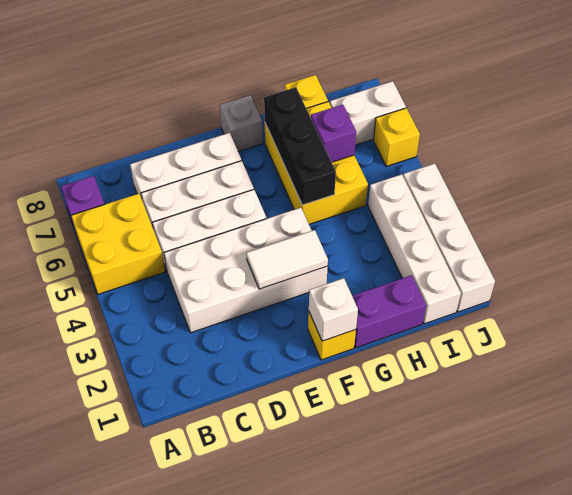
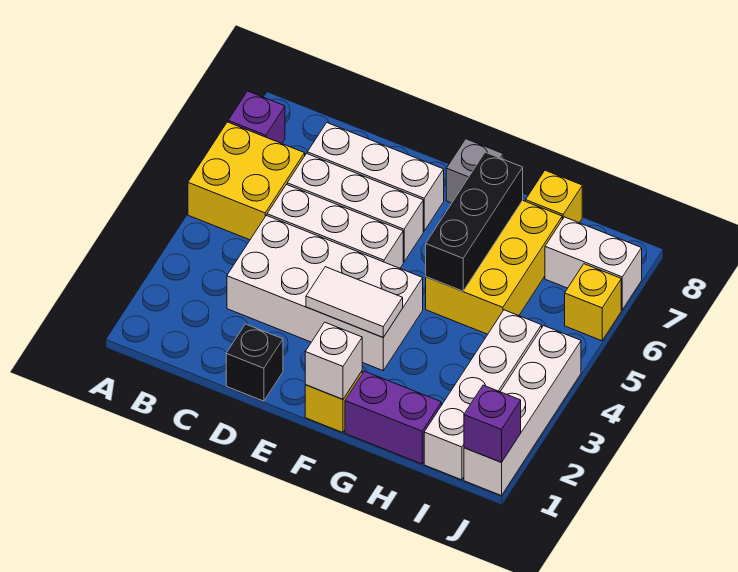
none -> black 1x1 brick [226,324,283,401]
purple 1x1 brick [311,105,356,162] -> purple 1x1 brick moved to [464,385,521,462]

